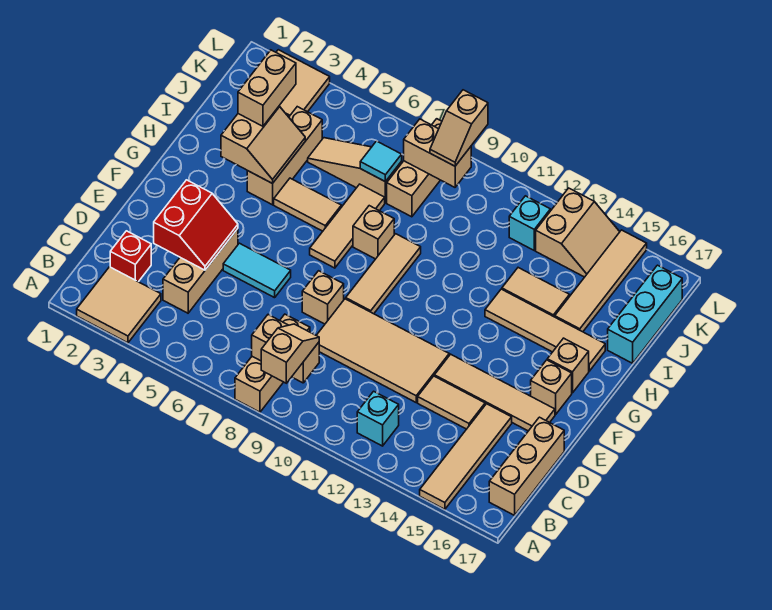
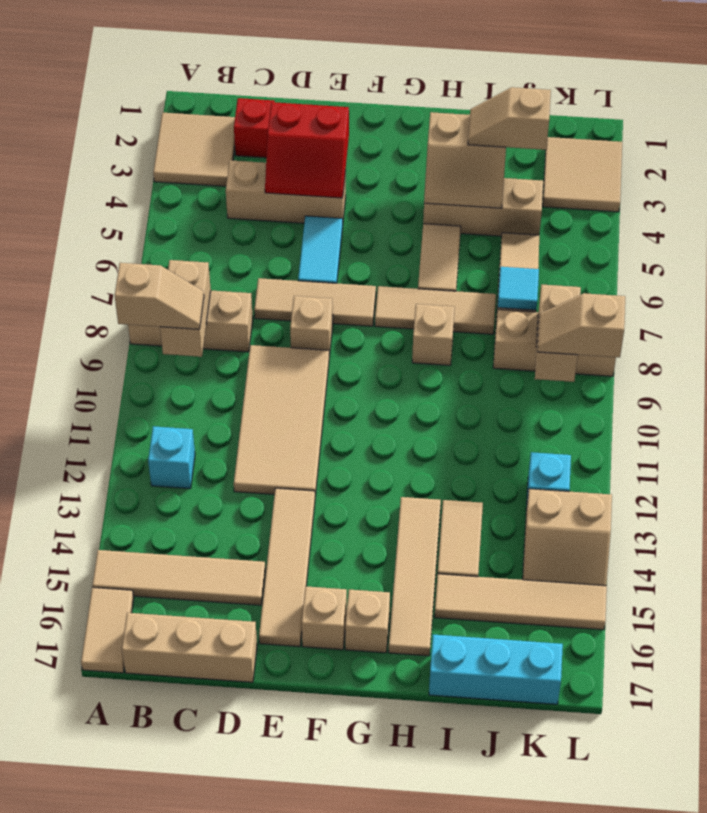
tan 1x2 tile [418,376,485,429] -> tan 1x2 tile moved to [81,587,134,673]
tan 1x3 tile [346,234,421,314] -> tan 1x3 tile moved to [254,278,376,326]
tan 1x2 brick [238,50,296,126] -> tan 1x2 slope [468,87,551,150]

